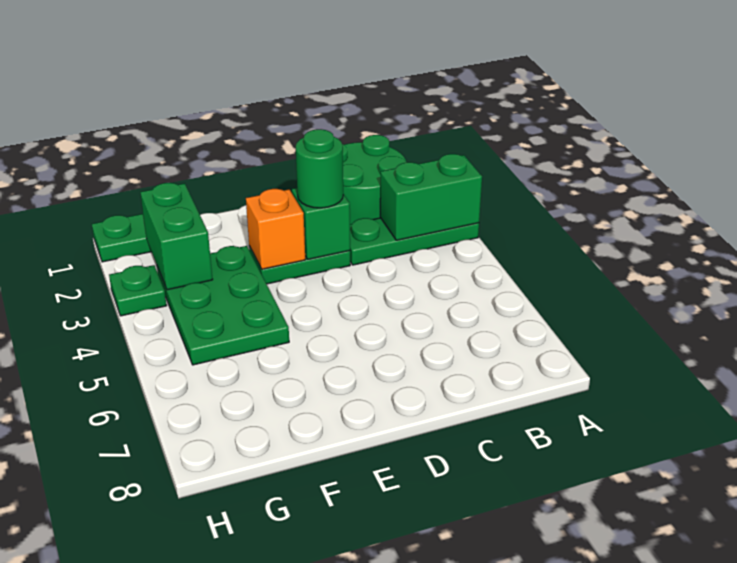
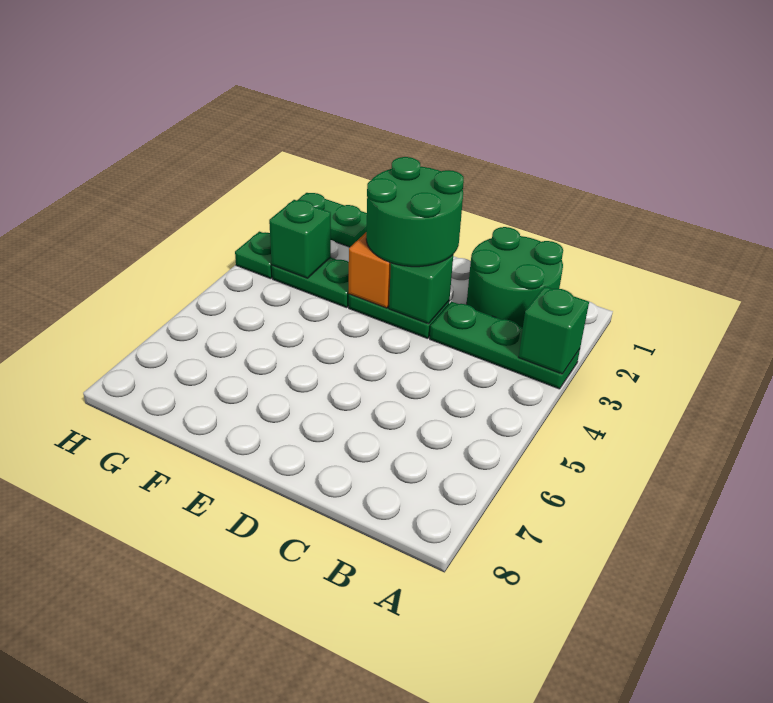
green 1x2 brick [380,154,482,240] -> green 1x1 brick [519,287,589,374]
green 1x1 round brick [296,129,343,208] -> green 2x2 round brick [366,157,464,267]
green 2x3 plate [157,246,289,365] -> green 1x2 plate [272,257,349,308]
green 1x2 brick [140,183,213,290] -> green 1x1 brick [269,200,331,278]

